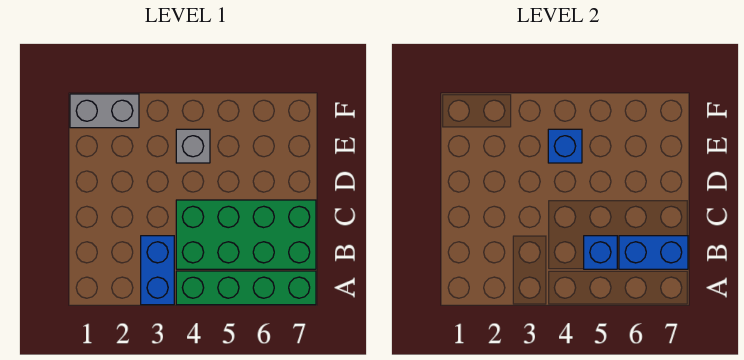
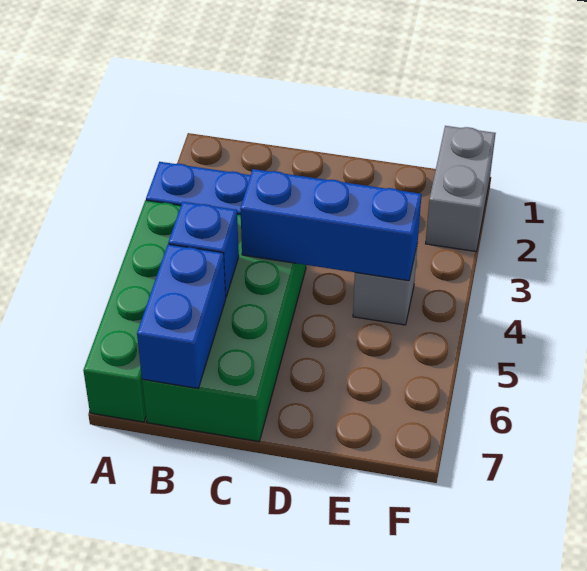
blue 1x1 brick [548,129,582,163] -> blue 1x3 brick [240,169,422,281]

